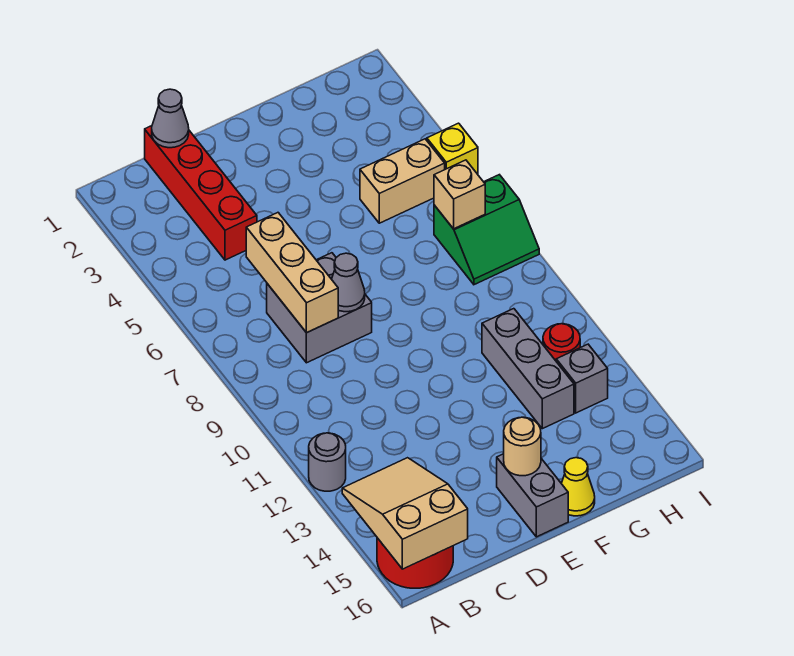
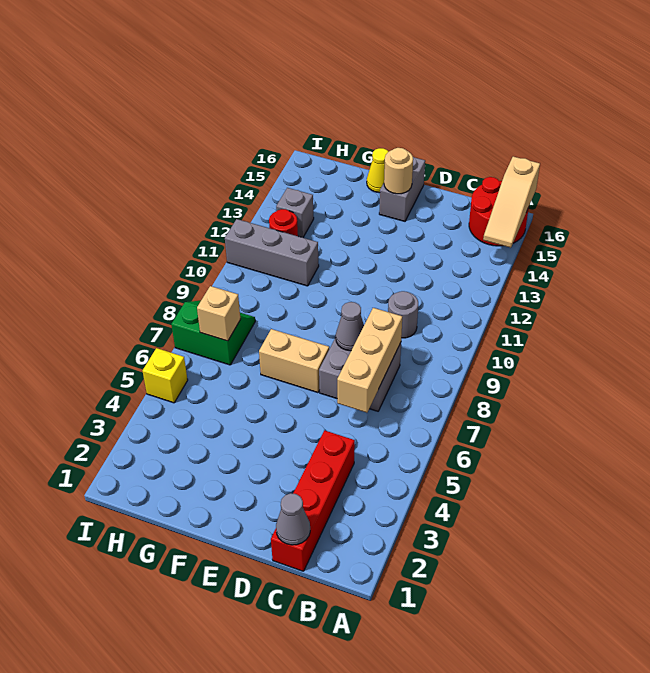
grey 1x1 round brick [309,433,346,491] -> grey 1x1 round brick moved to [388,291,418,338]
tan 2x3 slope [342,458,468,569] -> tan 1x3 slope [483,157,540,248]
tan 1x2 brick [360,139,445,223] -> tan 1x2 brick moved to [259,329,329,393]
grey 1x3 brick [482,309,574,429] -> grey 1x3 brick turned to [225,219,319,286]

